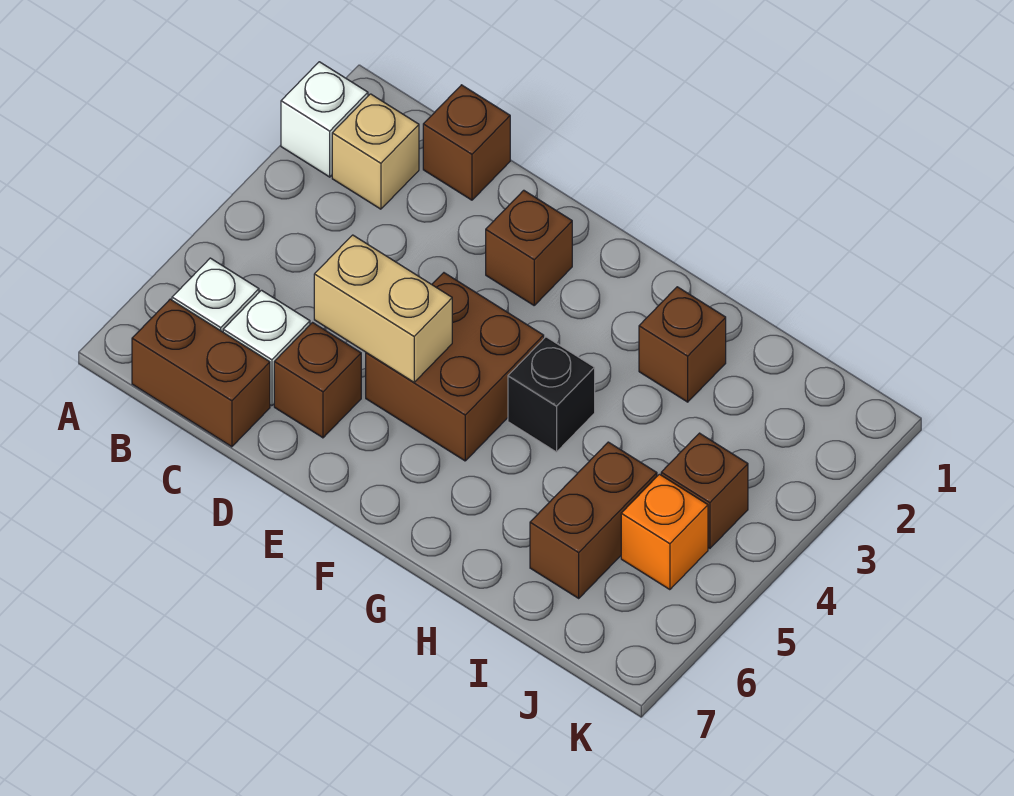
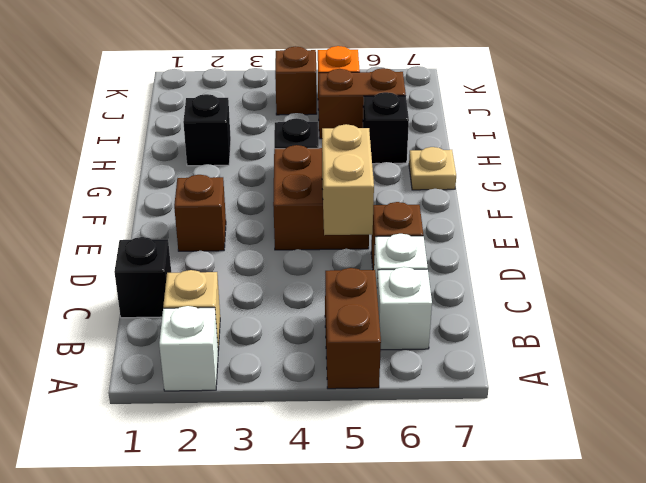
brown 1x2 brick [132,299,270,447] -> brown 1x2 brick moved to [325,268,381,389]
brown 1x1 brick [423,85,510,200] -> black 1x1 brick [114,237,171,318]
none -> tan 1x1 plate [409,147,456,190]
brown 1x1 brick [639,287,726,402] -> black 1x1 brick [183,94,231,166]
none -> black 1x1 brick [363,92,409,164]

